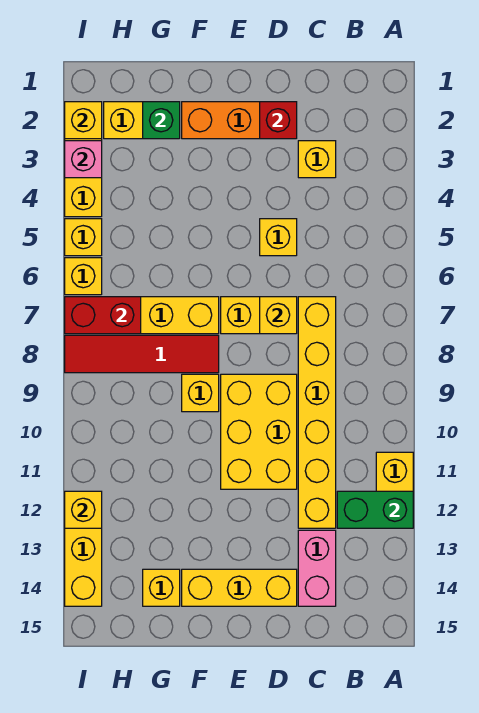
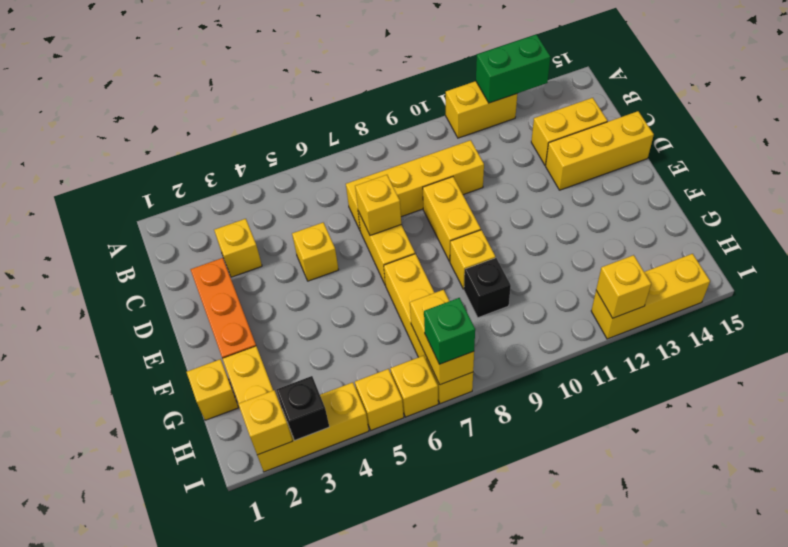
green 1x2 brick [337,491,413,528] -> green 1x2 brick turned to [476,35,550,103]
yellow 1x6 brick [298,297,336,528] -> yellow 1x4 brick [346,140,484,230]
pink 1x2 brick [298,530,336,606] -> yellow 1x2 brick [531,98,607,165]
red 1x1 brick [260,102,297,139] -> none
yellow 2x3 brick [221,374,297,489] -> yellow 1x2 brick [423,177,481,262]
yellow 1x3 brick [182,569,297,606] -> yellow 1x3 brick turned to [546,111,654,190]
red 1x4 tile [65,335,219,373] -> none
green 1x1 brick [143,102,180,139] -> green 1x1 brick moved to [424,298,475,364]
none -> black 1x1 brick [464,258,511,318]
yellow 1x1 brick [143,569,180,606] -> yellow 1x1 brick moved to [187,359,239,420]
red 1x2 brick [65,297,141,334] -> yellow 1x2 brick [410,290,474,385]
pink 1x1 brick [65,141,102,178] -> black 1x1 brick [276,376,329,440]

